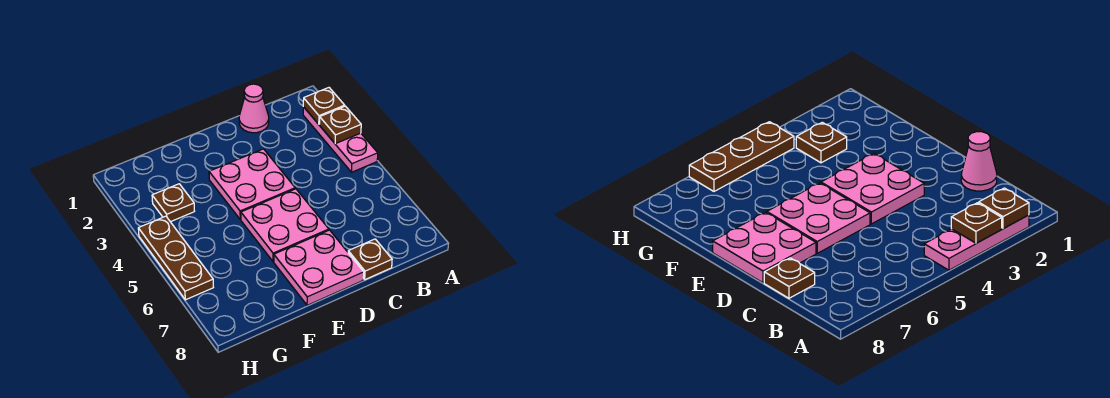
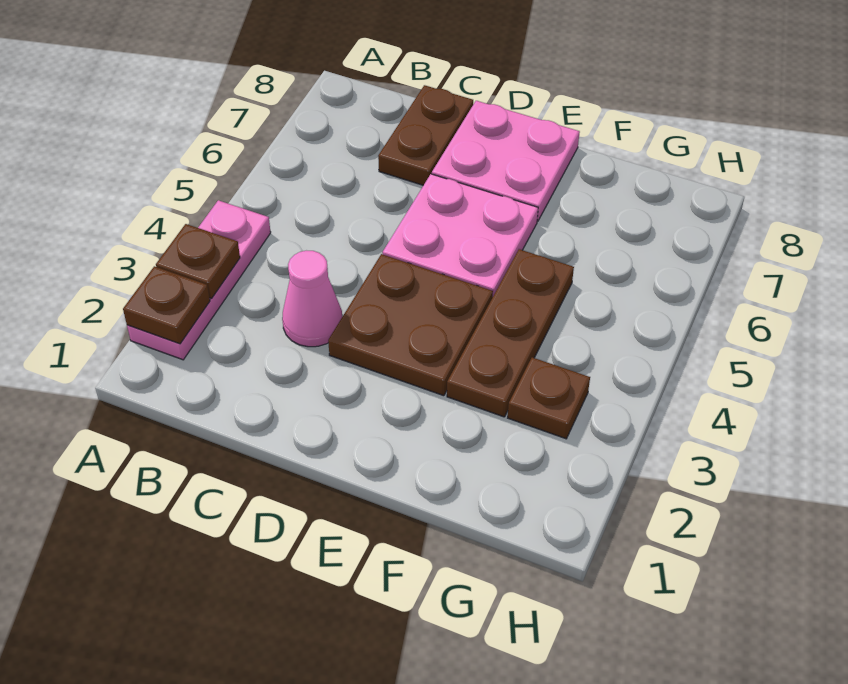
pink 1x1 cone [239,84,269,133] -> pink 1x1 cone moved to [282,251,342,347]
brown 1x1 plate [348,239,392,280] -> brown 1x2 plate [378,85,473,185]
pink 2x2 plate [209,149,295,219] -> brown 2x2 plate [328,254,493,396]
brown 1x3 plate [138,216,213,300] -> brown 1x3 plate moved to [447,249,574,417]

